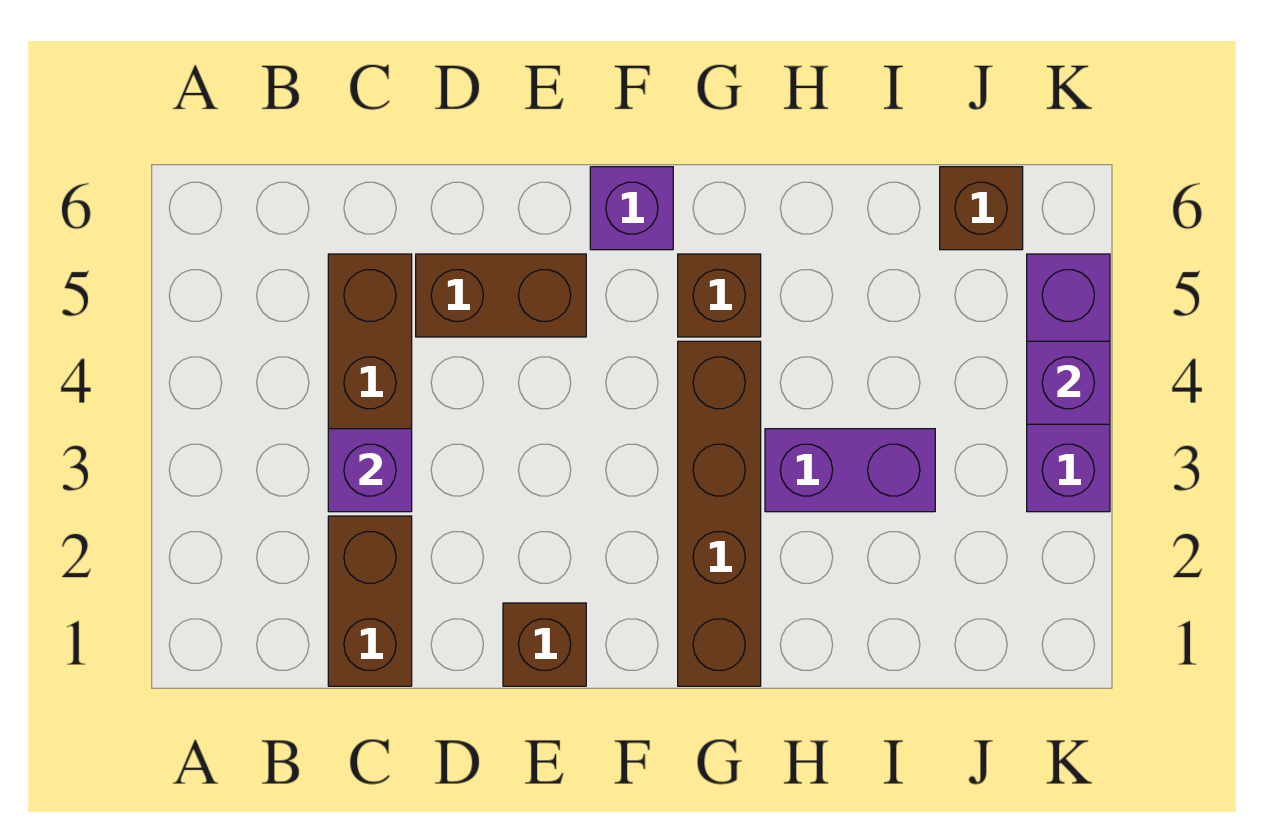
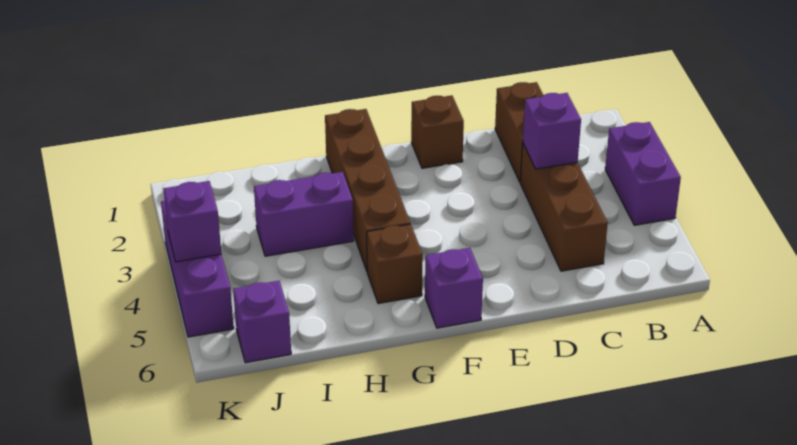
none -> purple 1x2 brick [605,122,681,225]
brown 1x2 brick [416,254,586,337] -> none
brown 1x1 brick [940,167,1023,250] -> purple 1x1 brick [233,281,291,363]

